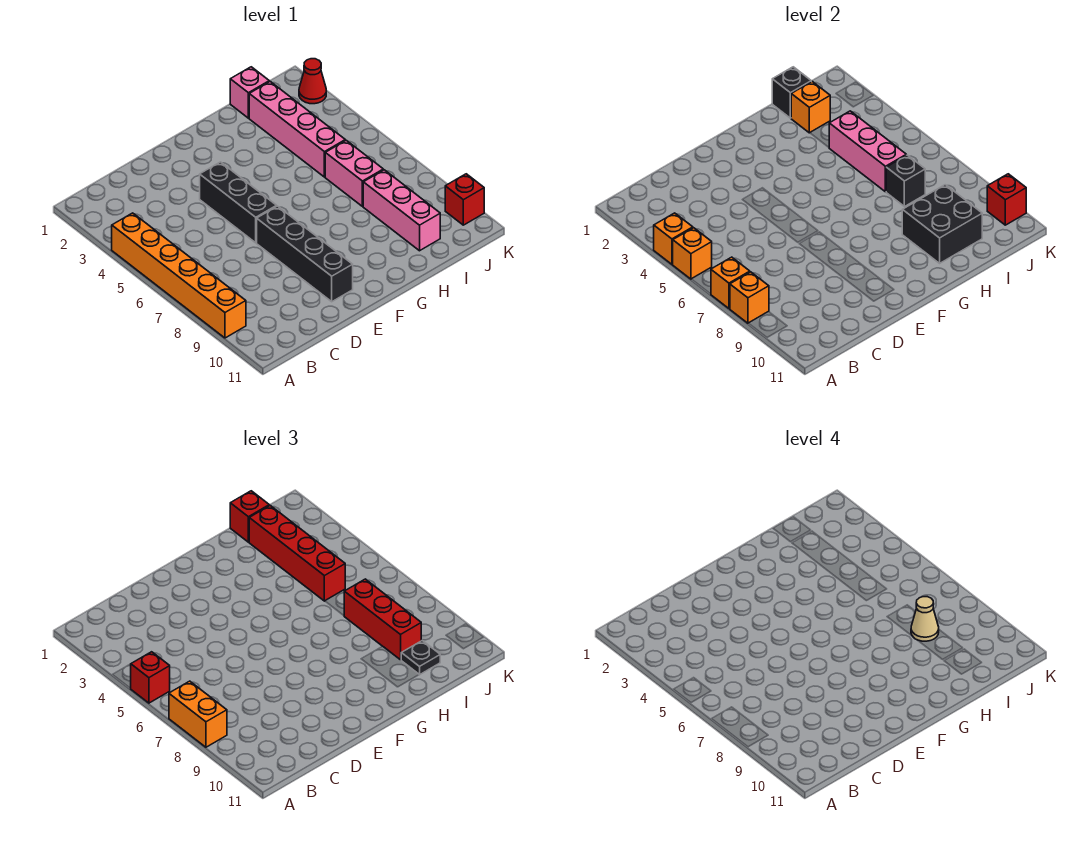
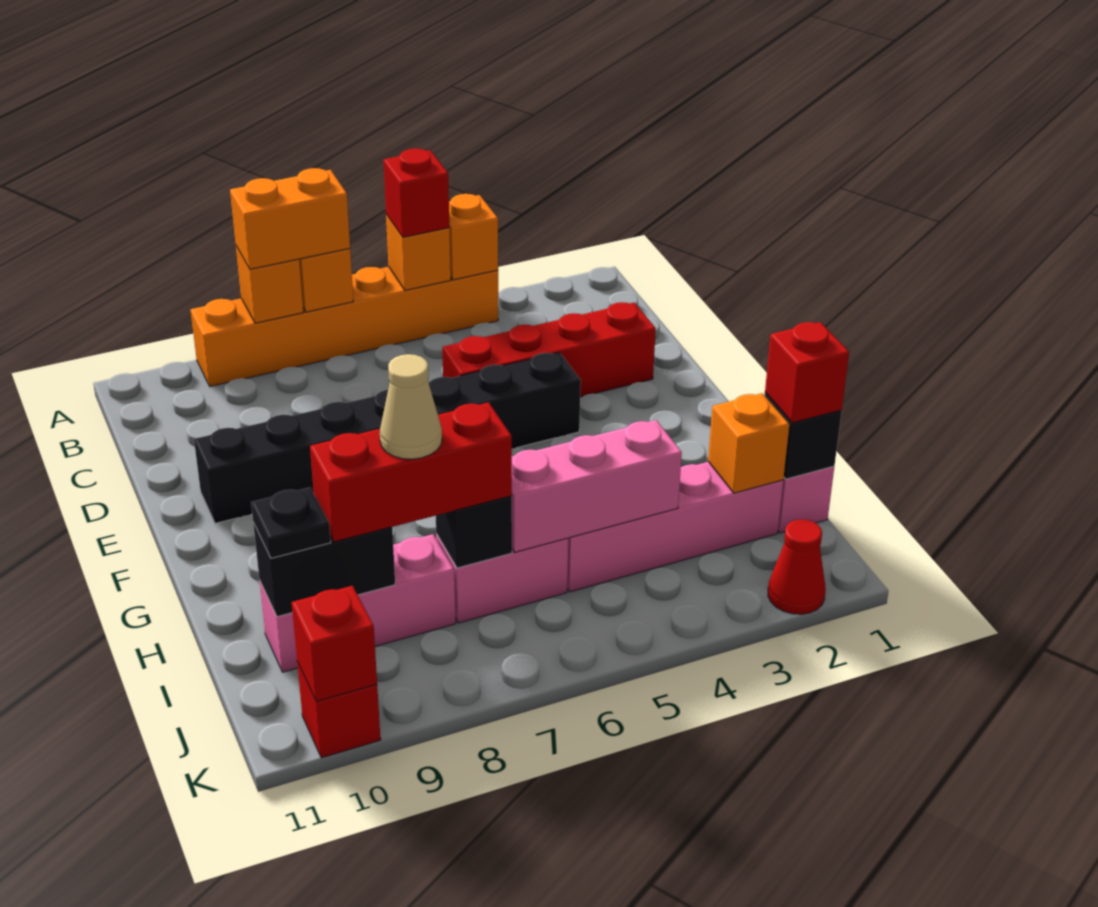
black 2x2 brick [902,185,982,263] -> black 1x2 brick [253,522,395,617]
red 1x4 brick [249,506,345,601] -> red 1x4 brick moved to [442,302,656,397]

